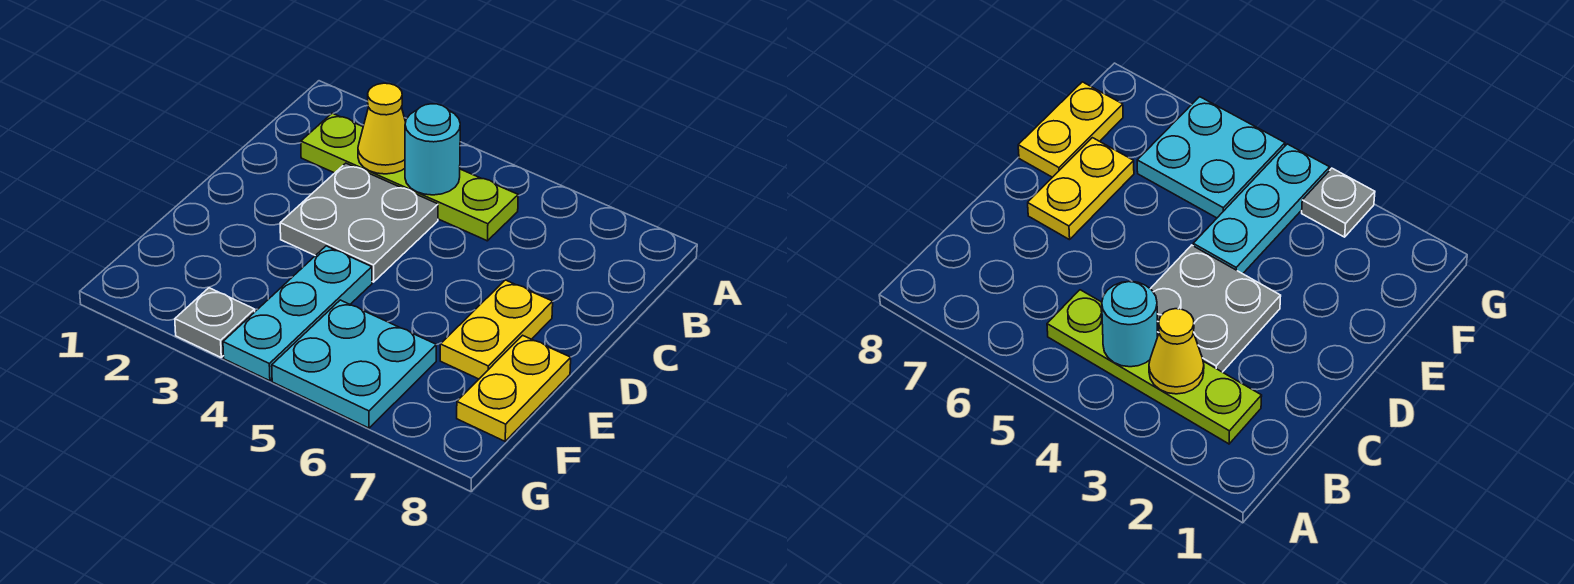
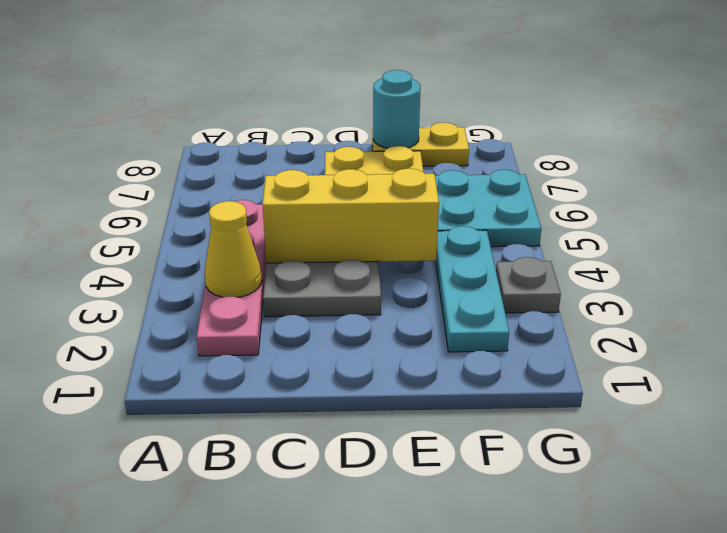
lime 1x4 plate [301,113,518,241] -> pink 1x4 plate [197,200,266,356]
cyan 1x1 round brick [405,104,460,195] -> cyan 1x1 round brick moved to [373,70,421,148]
none -> yellow 1x3 brick [263,169,439,263]
cyan 1x3 plate [223,246,372,381] -> cyan 1x3 plate turned to [436,226,509,352]

